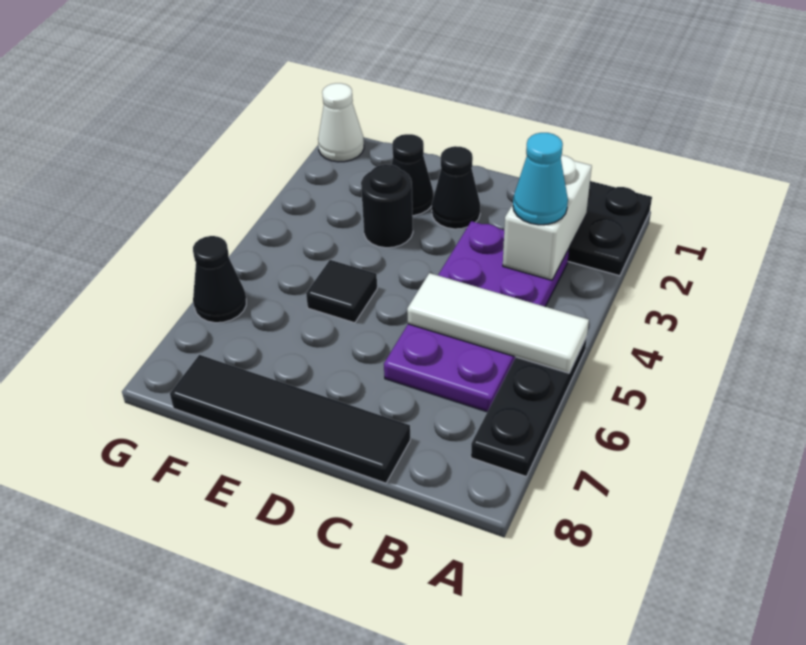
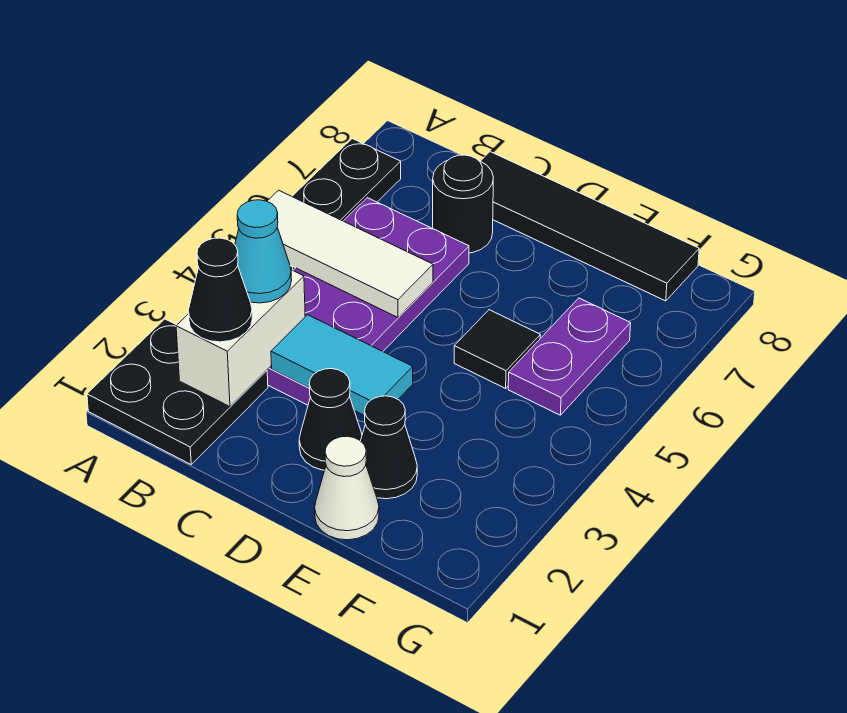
none -> cyan 1x2 tile [271,315,413,416]
black 1x1 round brick [361,164,413,248] -> black 1x1 round brick moved to [433,155,493,253]
none -> purple 1x2 plate [508,298,631,415]
white 1x1 cone [318,83,364,162] -> white 1x1 cone moved to [315,436,379,540]
black 1x1 cone [193,236,246,323] -> black 1x1 cone moved to [188,238,252,342]

